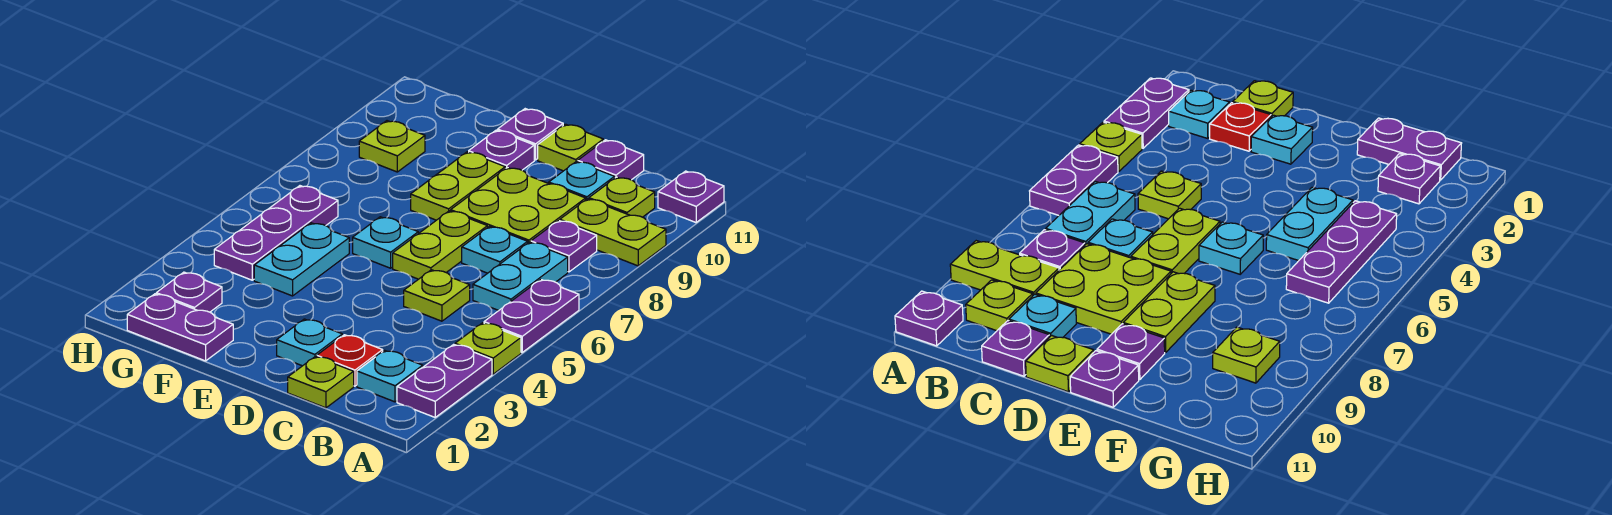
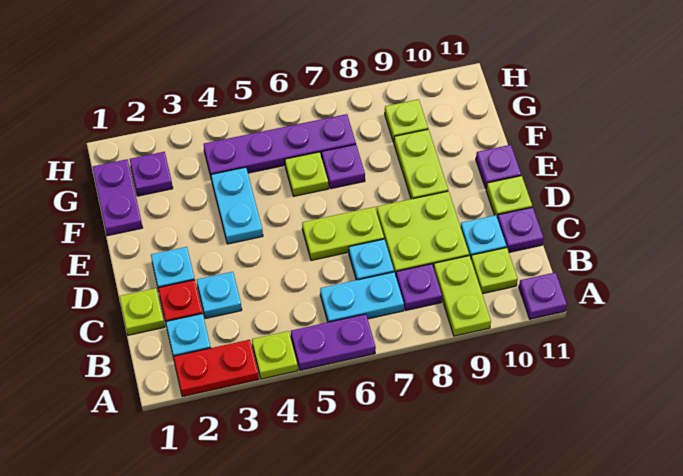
purple 1x2 plate [397,344,492,417] -> red 1x2 plate [173,340,259,397]
lime 1x1 plate [404,270,470,321] -> lime 1x1 plate moved to [285,152,328,196]
cyan 1x1 plate [353,217,418,268] -> cyan 1x1 plate moved to [197,272,242,318]
lime 1x2 plate [411,152,505,220] -> lime 1x2 plate turned to [394,129,448,199]
purple 1x1 plate [469,130,534,170] -> purple 1x1 plate moved to [322,144,365,189]
cyan 1x2 plate [254,223,349,296] -> cyan 1x2 plate turned to [211,167,263,244]
purple 1x3 plate [214,186,338,280] -> purple 1x4 plate [203,114,356,180]

